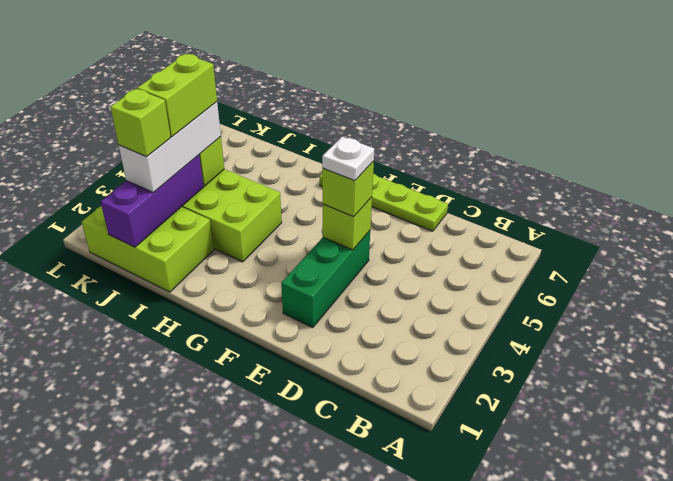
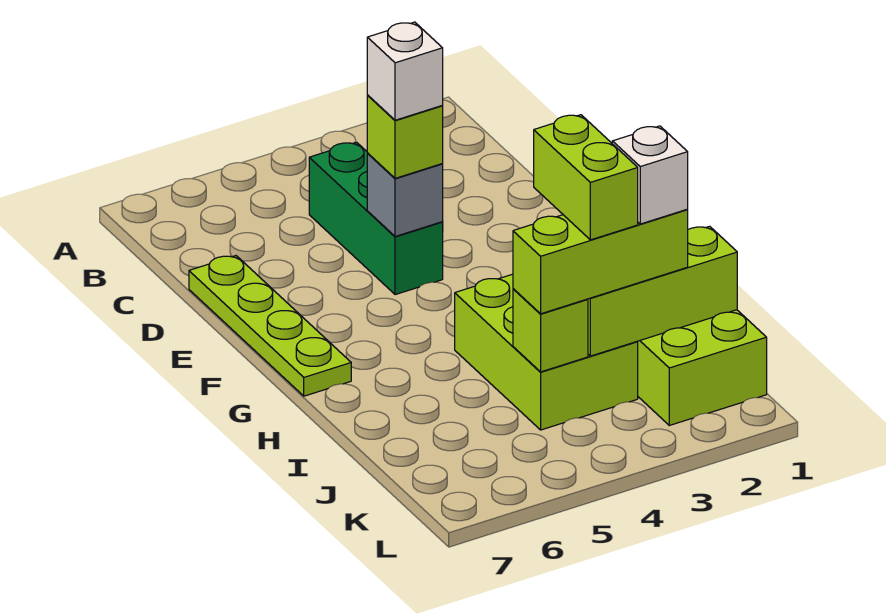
green 1x3 brick [281,231,370,328] -> green 1x3 brick turned to [309,142,443,295]
lime 1x1 brick [323,197,372,250] -> grey 1x1 brick [367,154,443,236]
white 1x1 plate [322,137,374,181] -> white 1x1 brick [367,22,443,120]
purple 1x3 brick [101,155,203,247] -> lime 1x3 brick [588,226,737,356]
white 1x3 brick [119,102,221,192] -> lime 1x3 brick [513,210,688,314]
lime 1x1 brick [111,89,171,157] -> white 1x1 brick [612,126,688,224]
lime 1x2 brick [137,54,217,137] -> lime 1x2 brick turned to [534,115,638,240]

